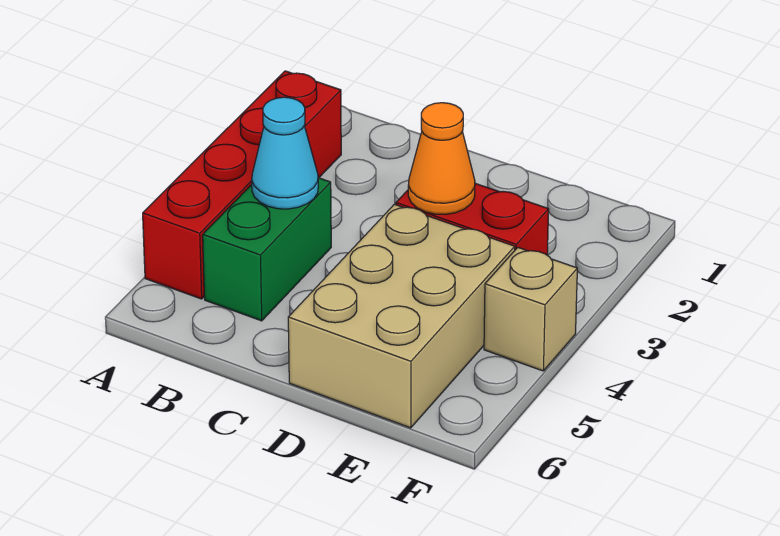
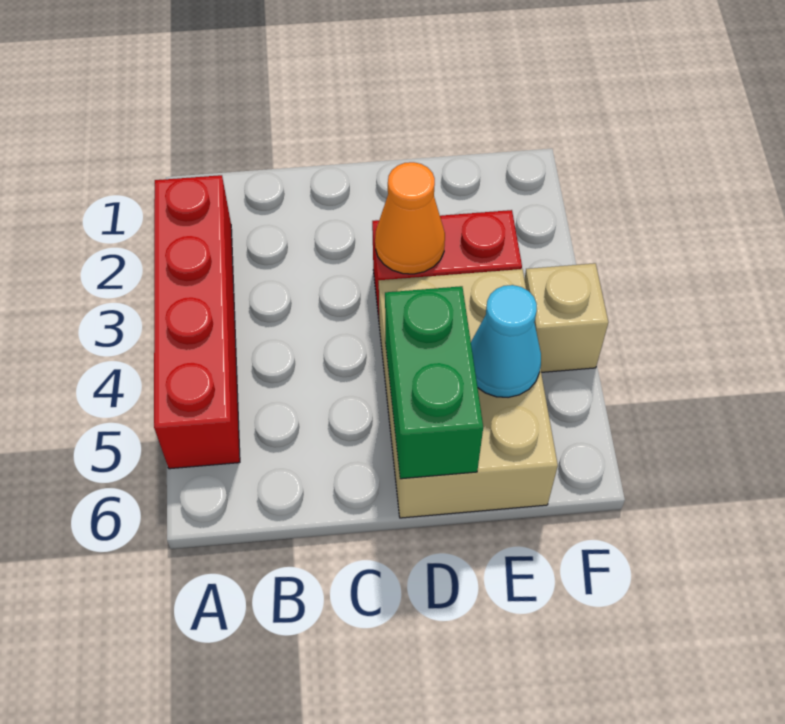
green 1x2 brick [203,178,331,321] -> green 1x2 brick moved to [385,286,483,479]
cyan 1x1 cone [252,97,318,209] -> cyan 1x1 cone moved to [471,285,541,397]

